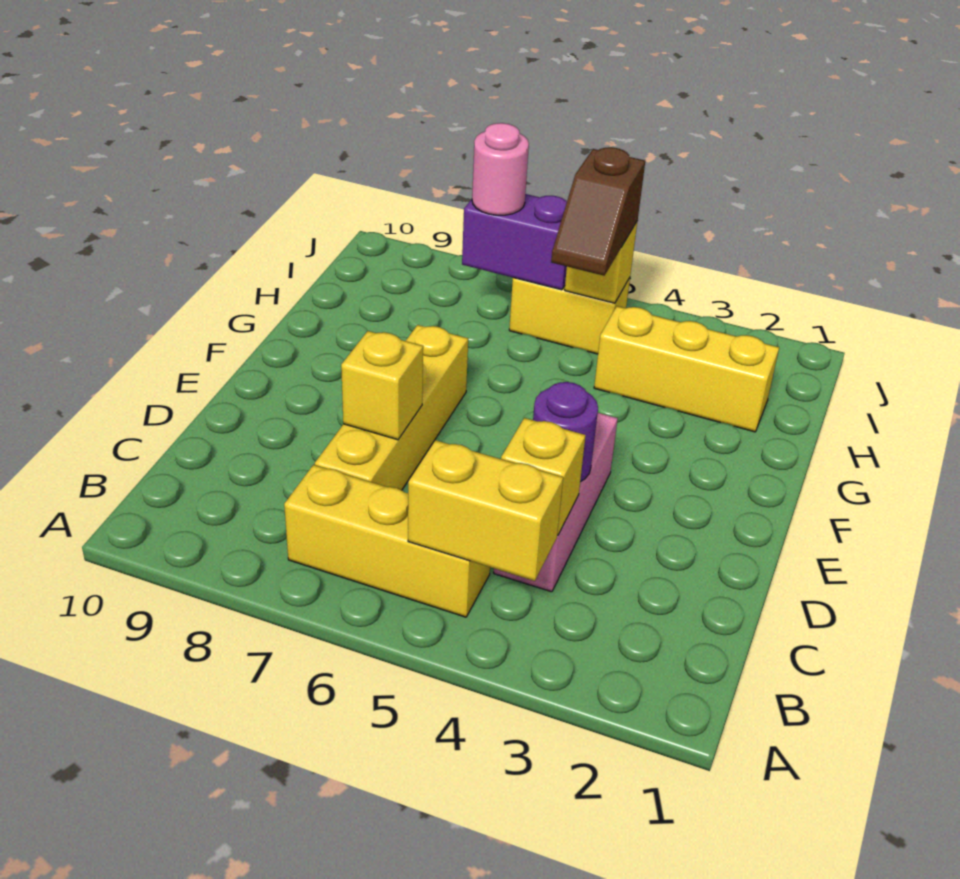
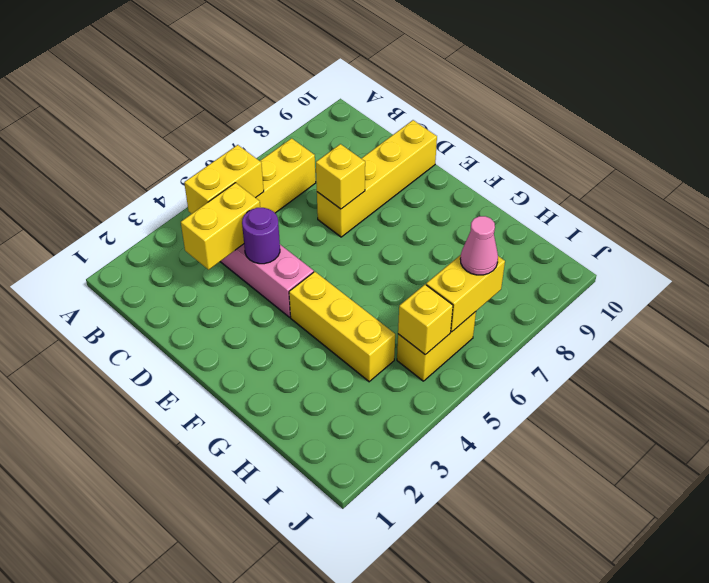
yellow 1x1 brick [501,418,586,535] -> yellow 1x2 brick [181,183,260,270]
yellow 1x4 brick [315,325,468,490] -> yellow 1x4 brick turned to [317,120,437,237]
yellow 1x3 brick [594,306,779,432] -> yellow 1x3 brick turned to [289,272,395,382]
brown 1x2 slope [551,147,645,276] -> none
purple 1x2 brick [462,194,567,290] -> yellow 1x2 brick [426,255,505,332]
pink 1x1 round brick [472,123,529,215] -> pink 1x1 cone [460,216,498,275]

